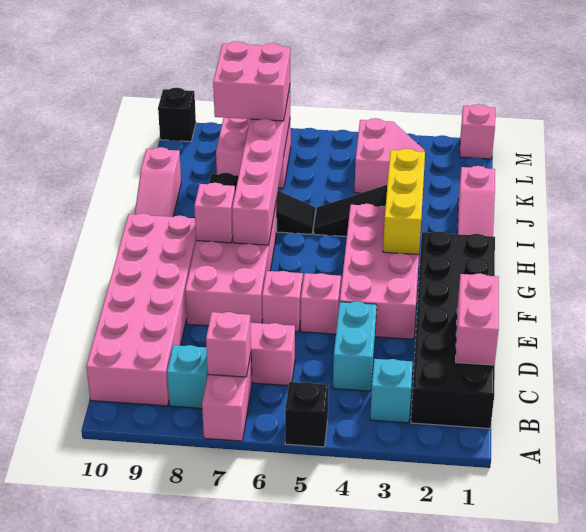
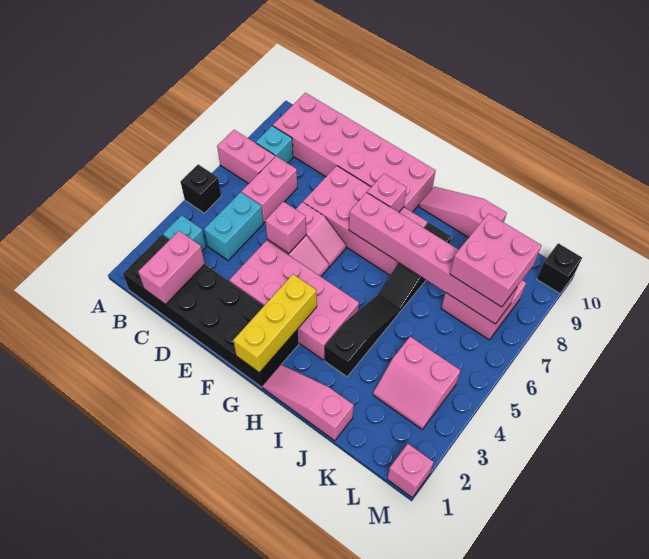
pink 1x1 brick [206,312,251,377] -> pink 1x1 brick moved to [265,202,306,254]
pink 1x2 brick [456,273,499,365] -> pink 1x2 brick turned to [138,231,205,304]
cyan 1x2 brick [333,302,377,391] -> cyan 1x2 brick turned to [204,192,263,261]
yellow 1x3 brick [383,149,425,255] -> yellow 1x3 brick turned to [233,274,317,373]

